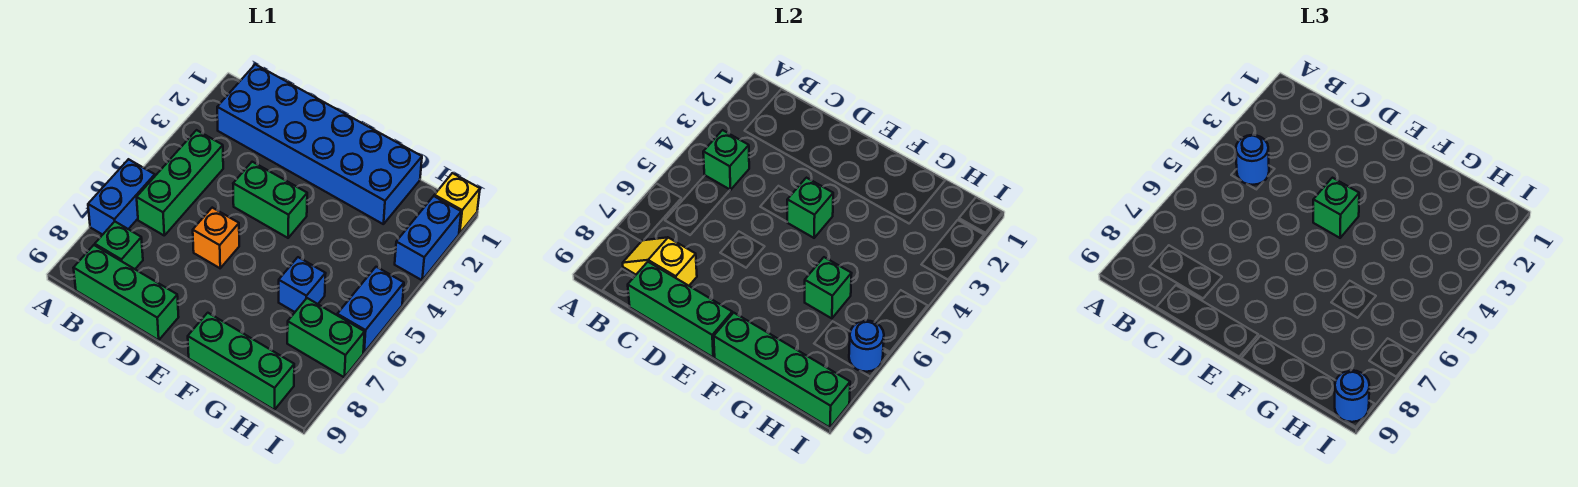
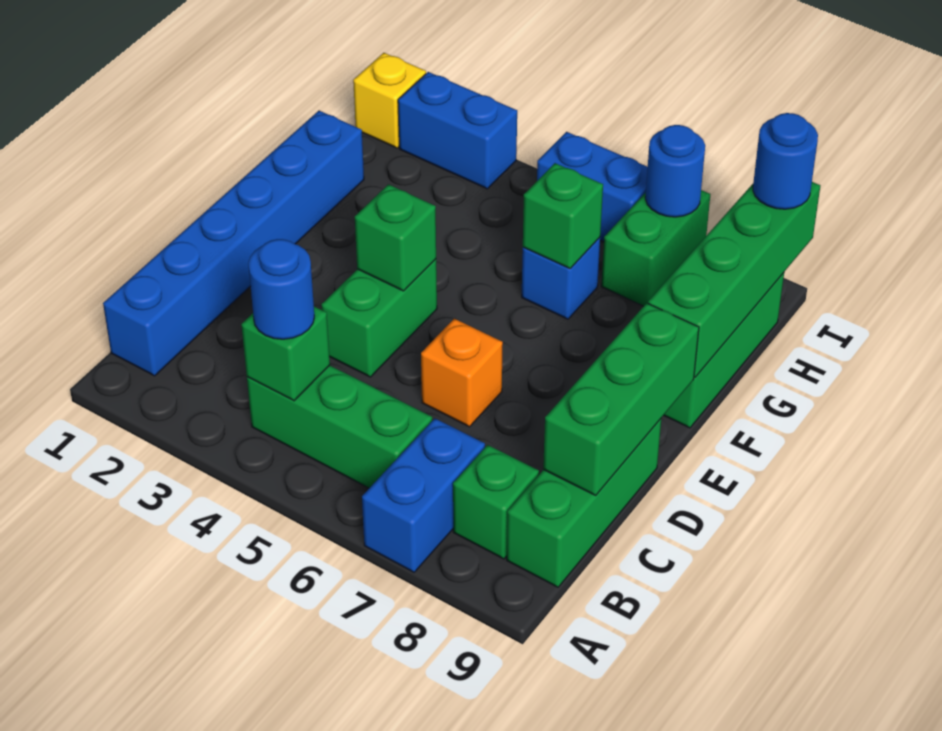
blue 1x2 brick [88,159,155,235] -> blue 1x2 brick turned to [362,418,485,572]
blue 2x6 brick [217,64,422,224] -> blue 1x6 brick [103,111,364,376]
yellow 1x2 slope [623,237,697,286] -> none
green 1x1 brick [1313,178,1359,238] -> none

